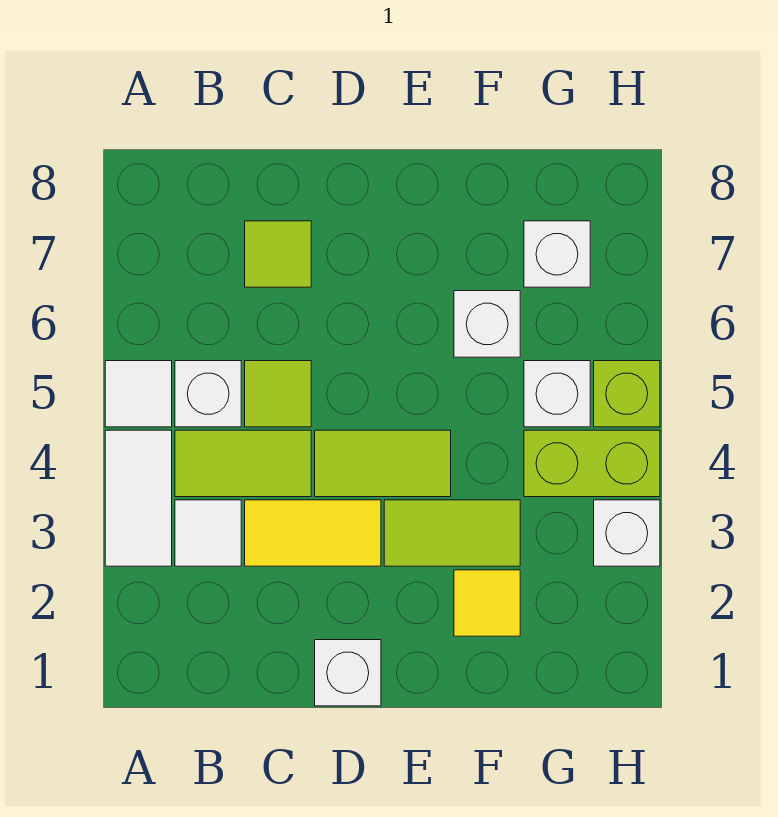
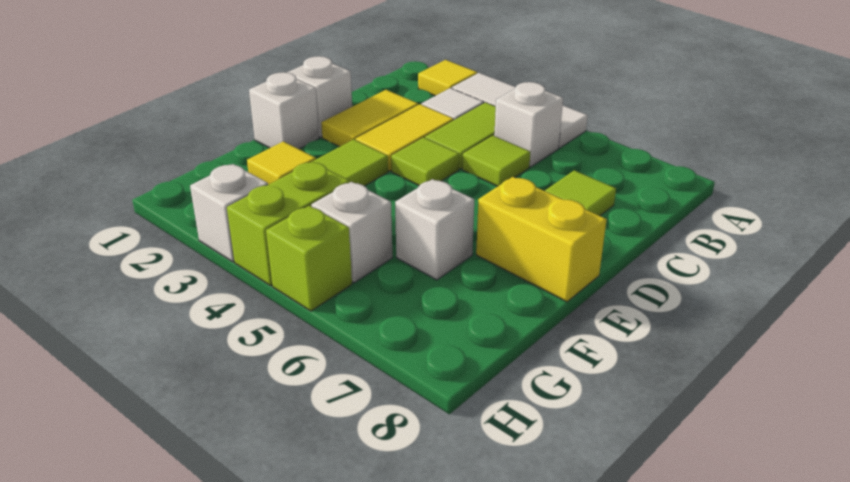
none -> yellow 1x1 tile [418,60,477,96]
none -> yellow 1x2 tile [321,90,418,147]
lime 1x2 tile [315,430,451,497] -> lime 1x1 tile [391,137,459,185]
none -> yellow 1x2 brick [476,177,607,302]
white 1x1 brick [524,221,590,287] -> white 1x1 brick moved to [249,72,319,149]

